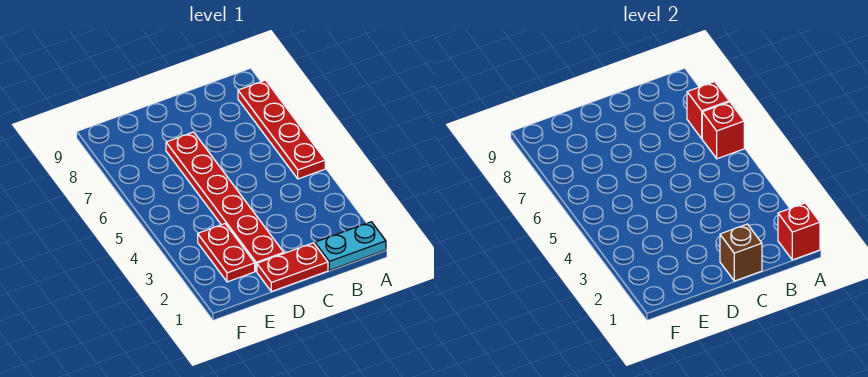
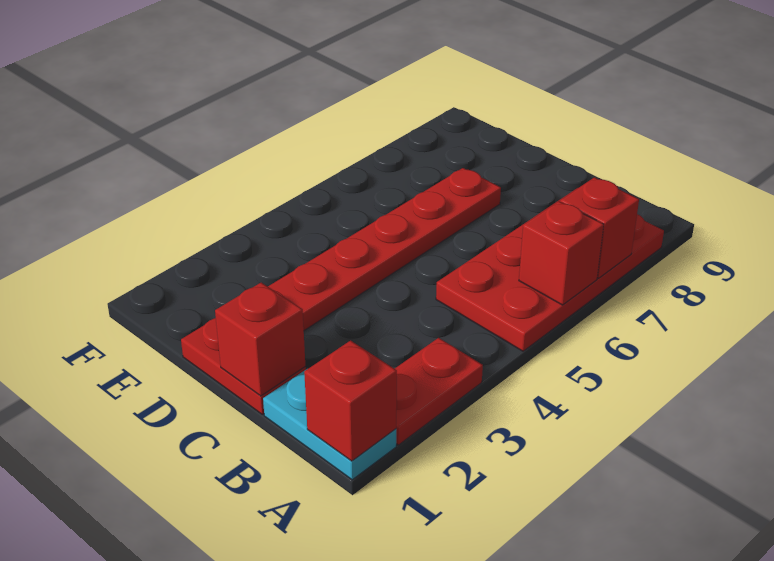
red 1x4 plate [238,80,325,179] -> red 2x4 plate [436,188,664,351]
brown 1x1 brick [720,224,762,281] -> red 1x1 brick [215,283,305,396]
red 1x2 plate [198,224,255,282] -> red 1x2 plate moved to [395,338,483,445]

